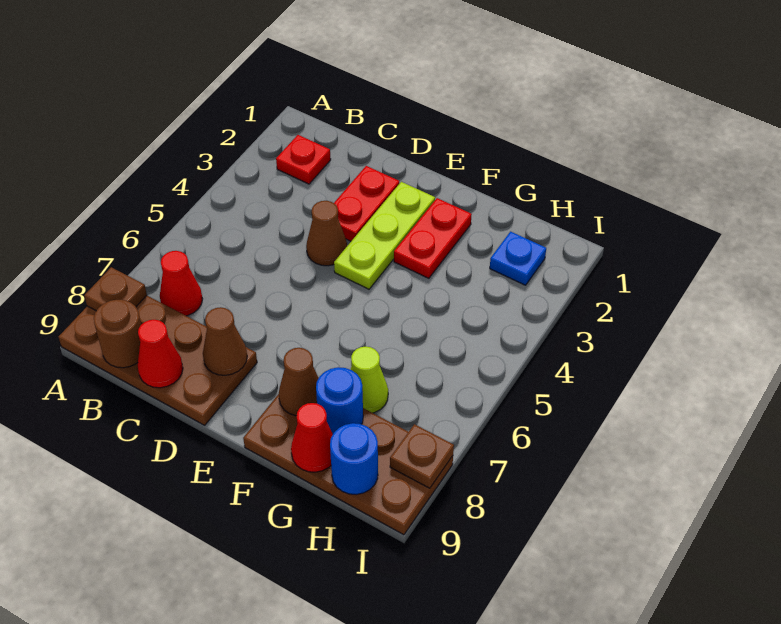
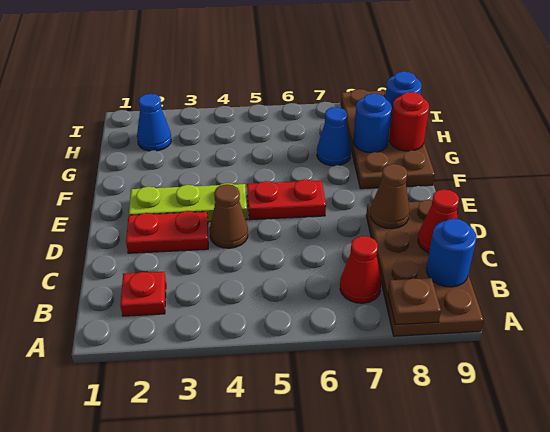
brown 1x1 round brick [94,300,141,368] -> blue 1x1 round brick [426,219,477,287]
red 1x2 plate [394,198,472,278] -> red 1x2 plate moved to [247,179,326,220]
brown 1x1 cone [279,348,319,416] -> none
lime 1x1 cone [350,347,388,413] -> blue 1x1 cone [317,107,351,166]
red 1x1 cone [291,403,333,472] -> red 1x1 round brick [389,92,429,151]
blue 1x1 plate [490,232,546,285] -> blue 1x1 cone [137,94,171,151]
brown 1x1 plate [390,424,454,488] -> none

